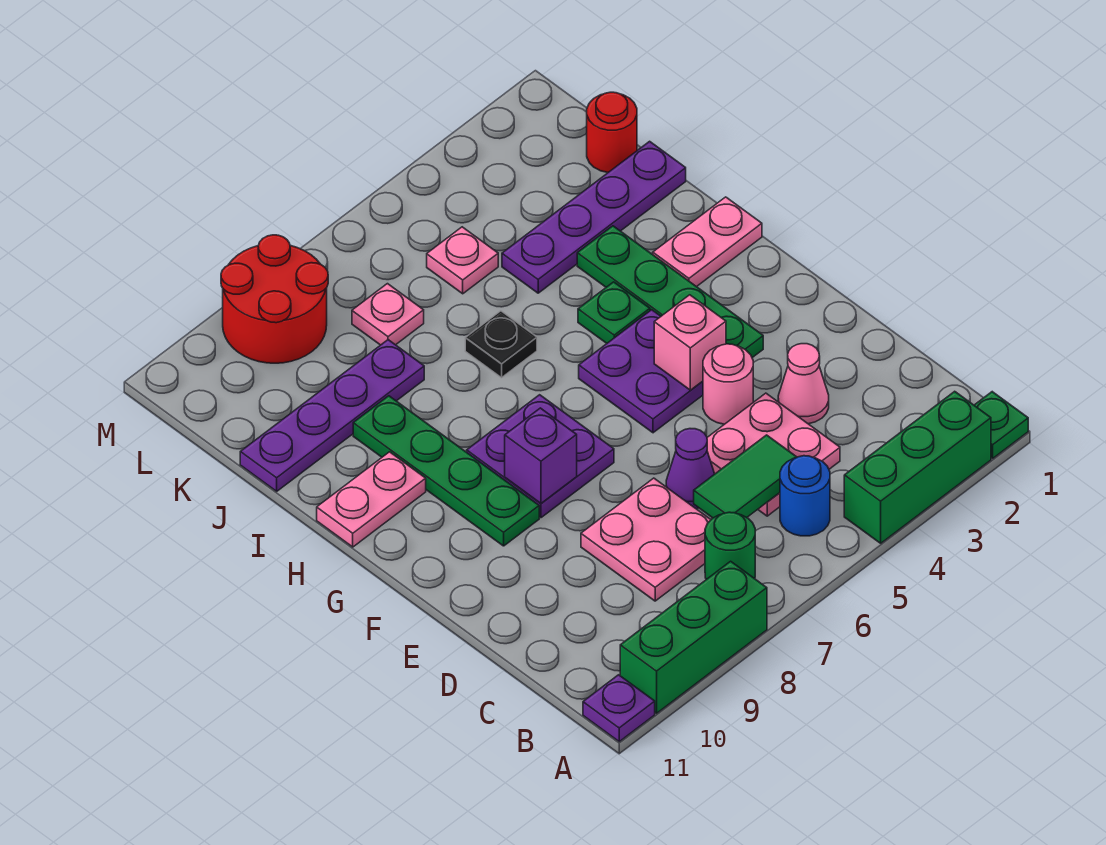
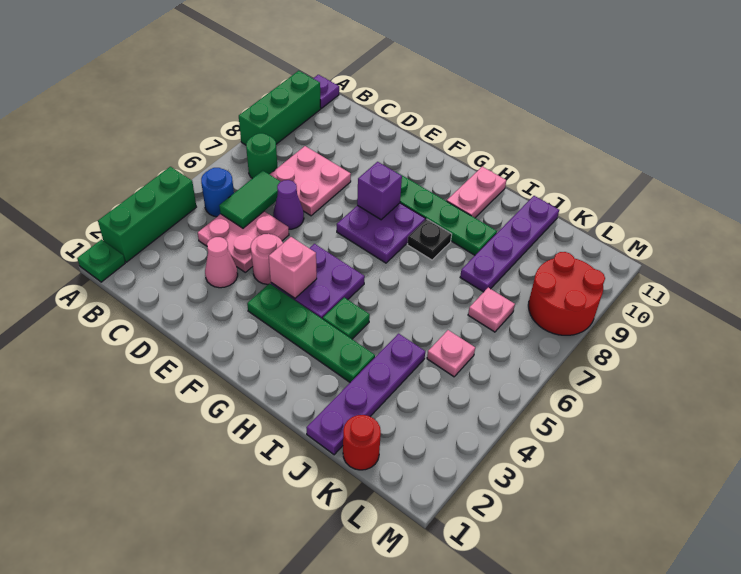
pink 1x2 plate [653,197,762,287] -> none
black 1x1 plate [465,311,537,378] -> black 1x1 plate moved to [407,219,452,260]

